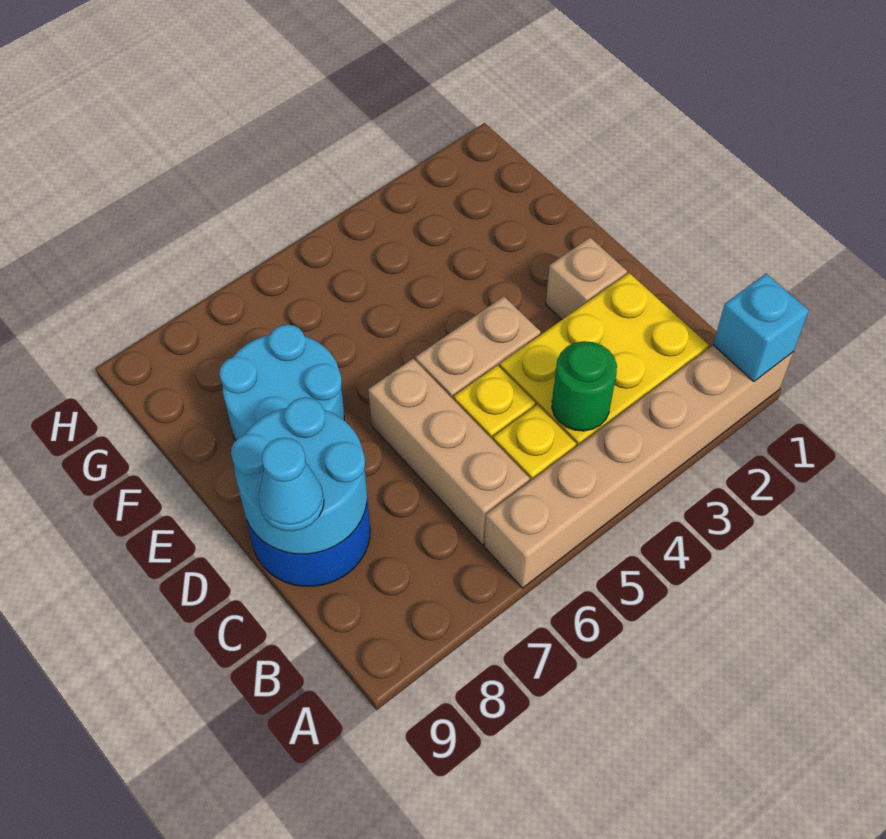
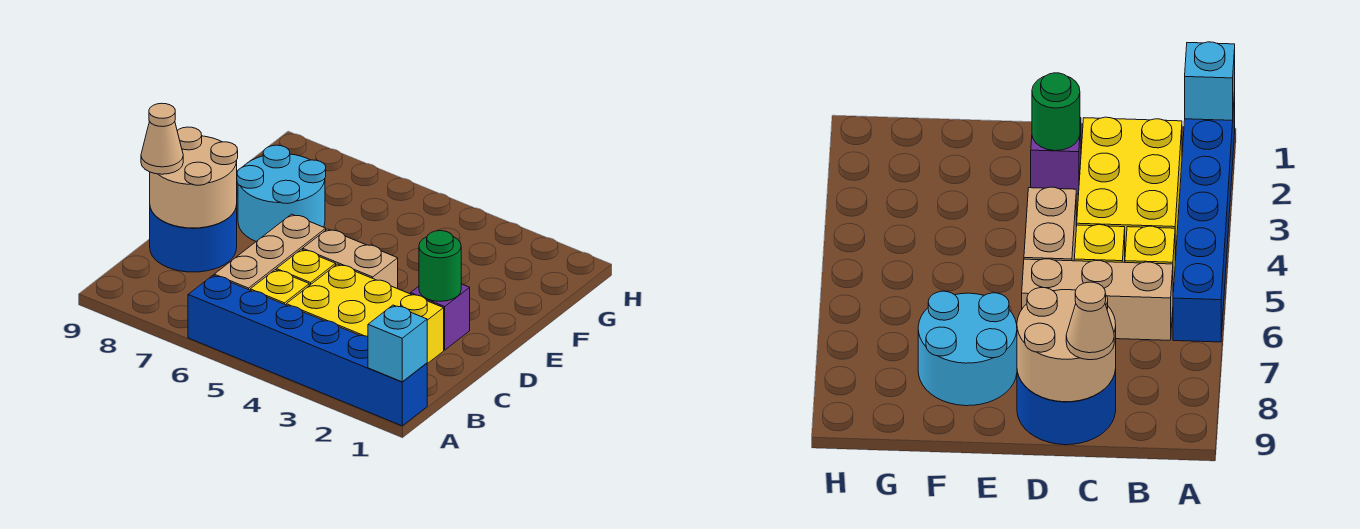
tan 1x6 brick [484,345,793,588] -> blue 1x6 brick [188,275,427,426]
green 1x1 round brick [552,341,617,431] -> green 1x1 round brick moved to [419,231,461,301]
cyan 2x2 round brick [231,397,367,554] -> tan 2x2 round brick [150,127,238,228]
cyan 1x1 cone [258,438,324,531] -> tan 1x1 cone [141,103,183,174]
tan 1x1 brick [546,238,627,320] -> purple 1x1 brick [411,284,470,350]

